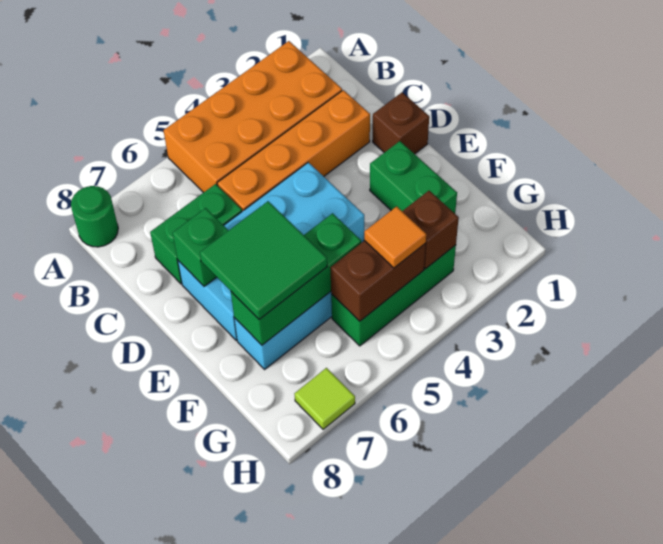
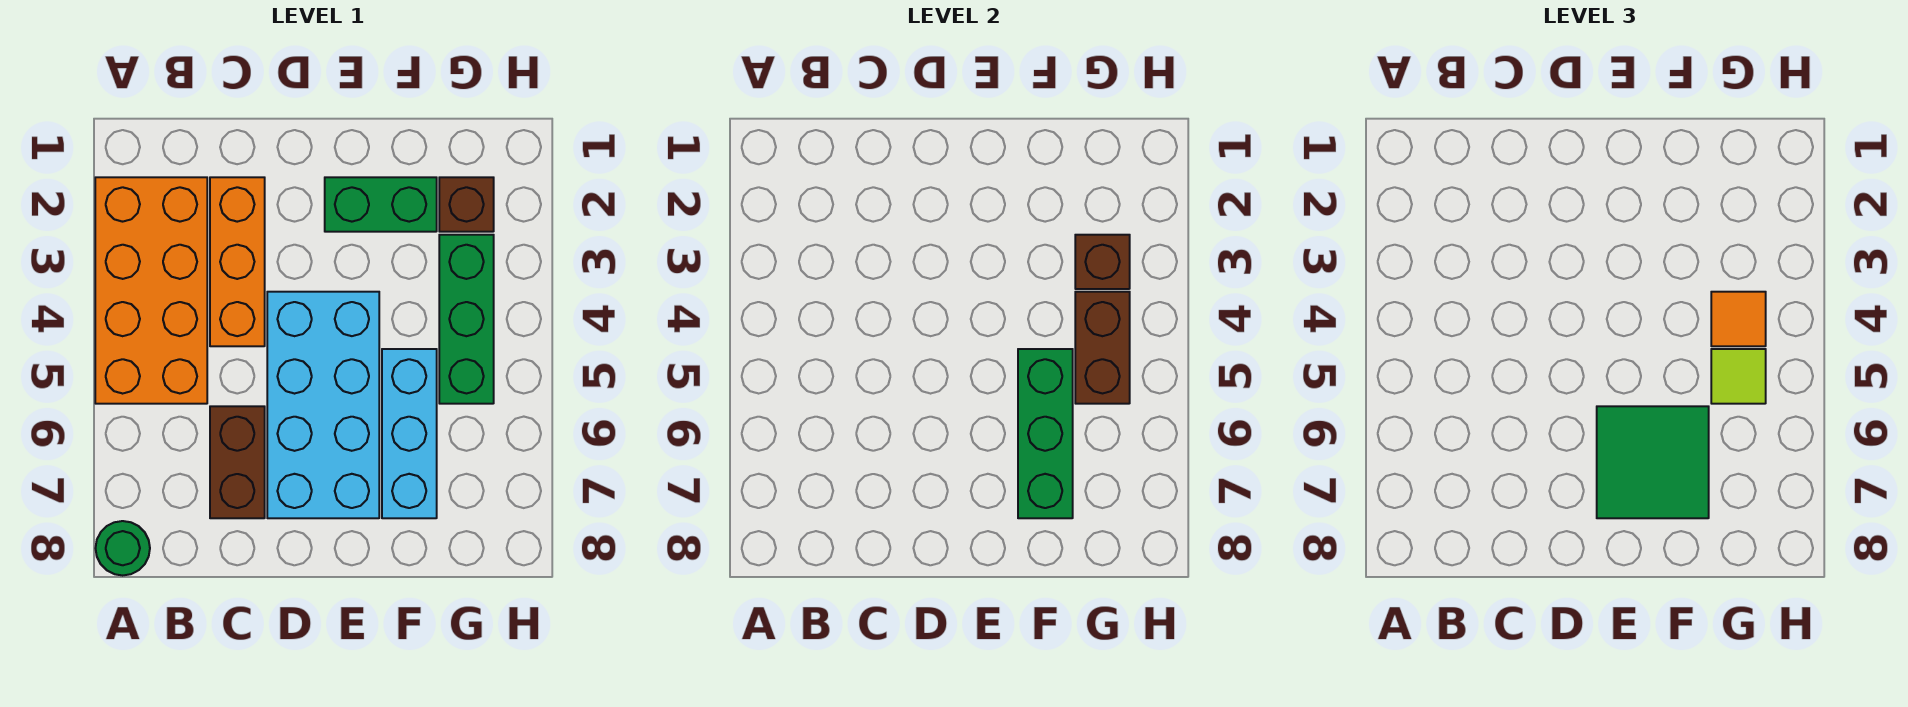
orange 1x4 brick [217,90,370,211] -> orange 1x3 brick [210,177,265,346]
green 1x2 brick [150,184,242,284] -> brown 1x2 brick [210,406,265,518]
brown 1x1 brick [373,92,429,154] -> brown 1x1 brick moved to [439,177,494,232]
green 1x1 brick [173,208,229,286] -> none
lime 1x1 tile [295,368,355,429] -> lime 1x1 tile moved to [1711,349,1766,404]

